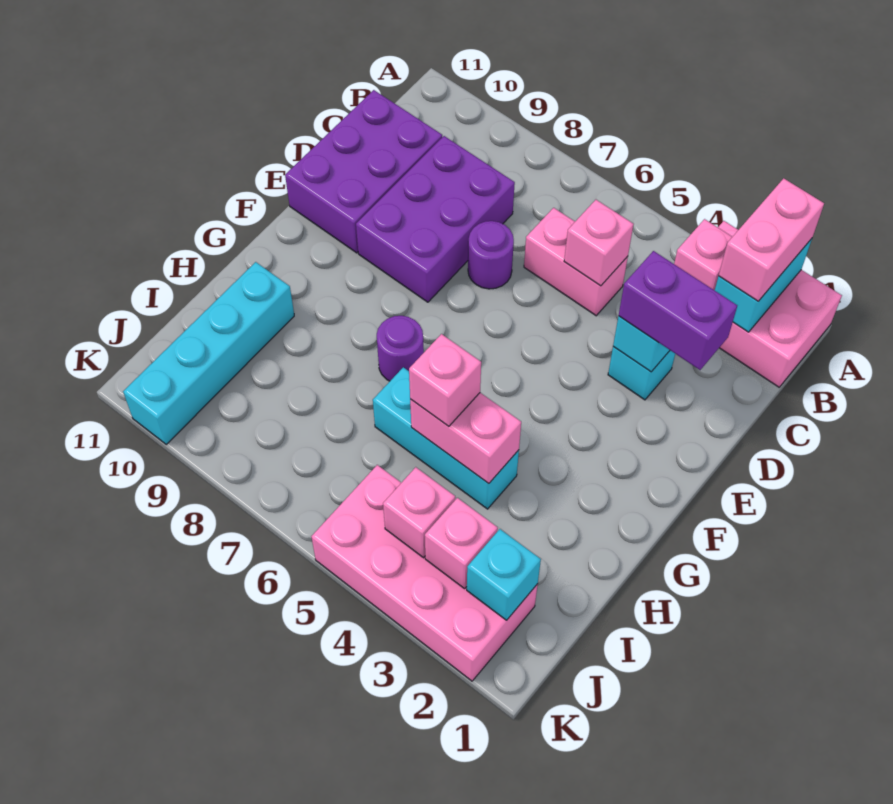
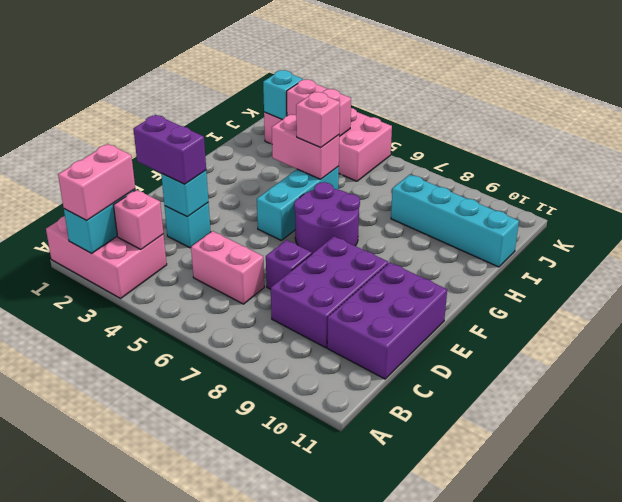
pink 1x1 brick [564,200,634,286] -> none
purple 1x1 round brick [468,221,514,289] -> purple 1x1 brick [266,240,312,289]
purple 1x1 round brick [377,316,424,381] -> purple 2x2 round brick [294,182,360,253]
cyan 1x3 brick [373,367,519,509] -> cyan 1x3 brick turned to [257,166,339,240]
cyan 1x4 brick [123,262,294,444] -> cyan 1x4 brick turned to [391,175,519,267]

